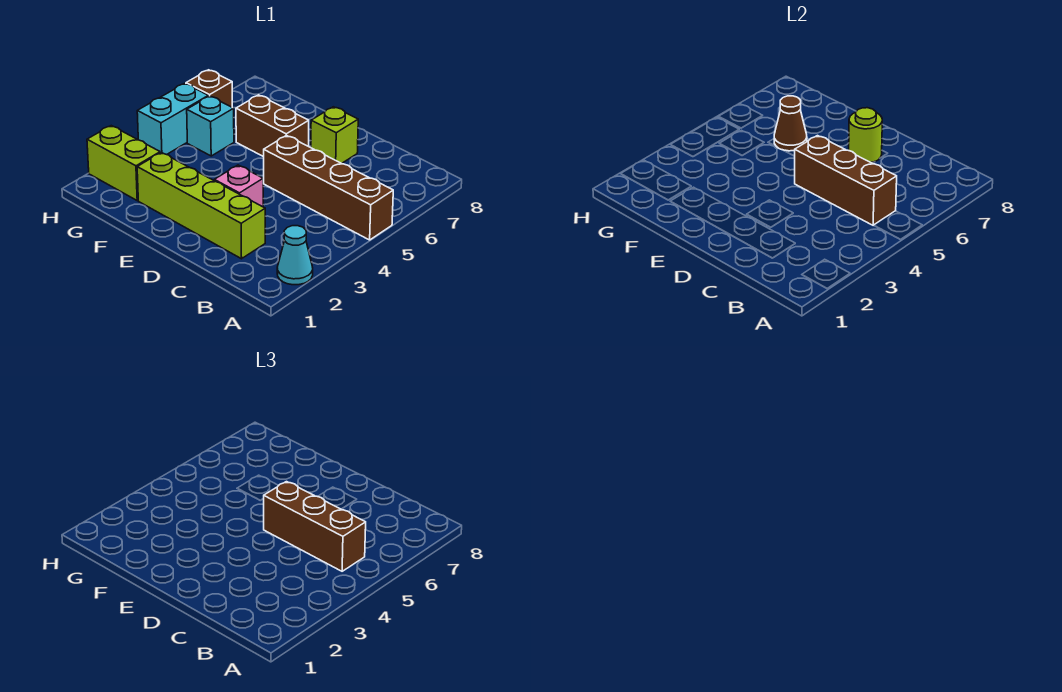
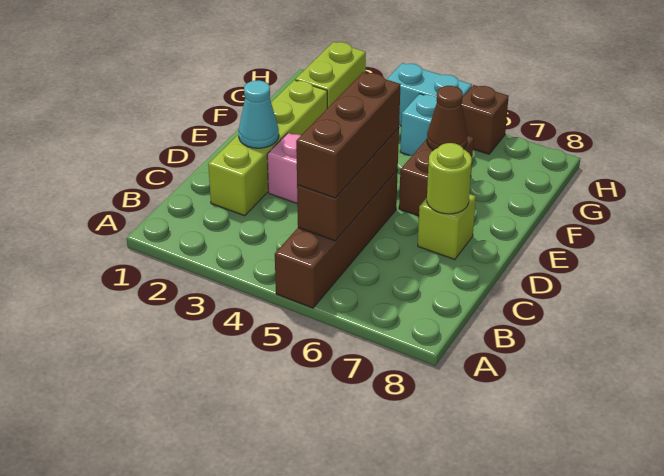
cyan 1x1 cone [277,226,313,285] -> cyan 1x1 cone moved to [239,80,279,148]

